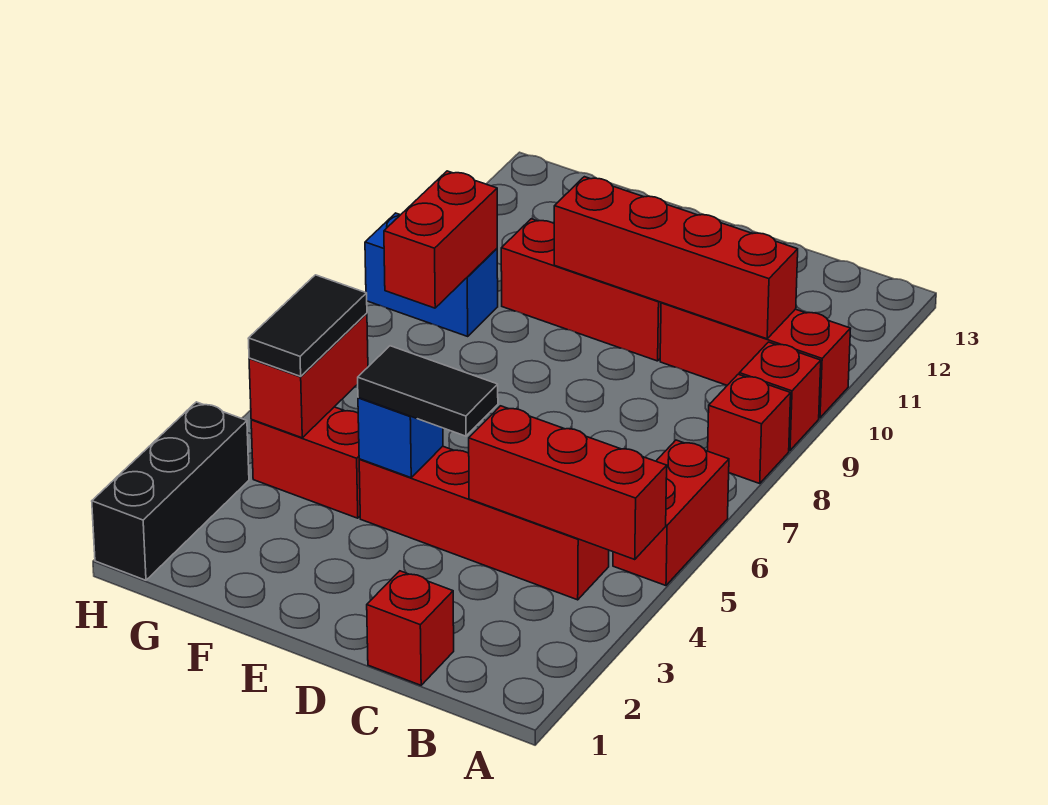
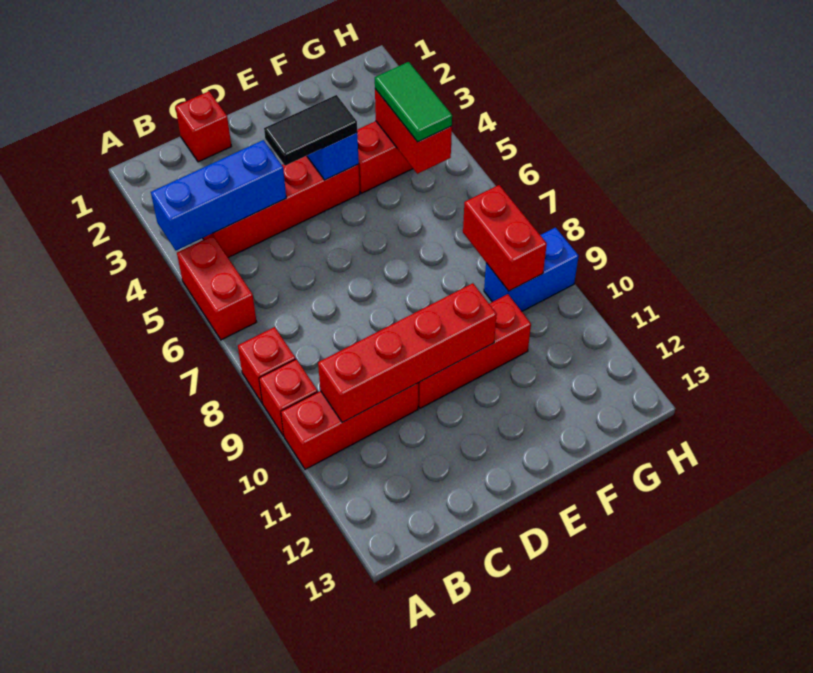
red 1x3 brick [469,406,667,559] -> blue 1x3 brick [151,140,286,250]
black 1x2 tile [248,275,367,376] -> green 1x2 tile [375,62,452,142]
black 1x3 brick [92,402,249,580] -> none

